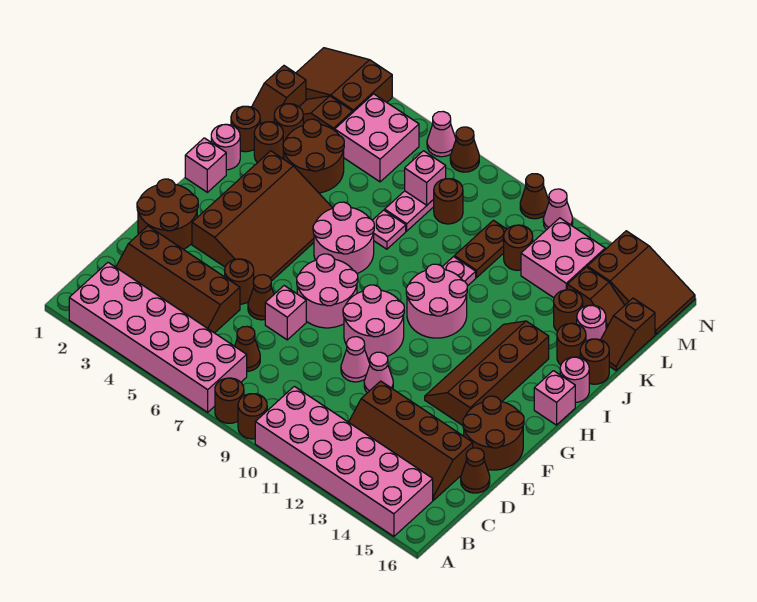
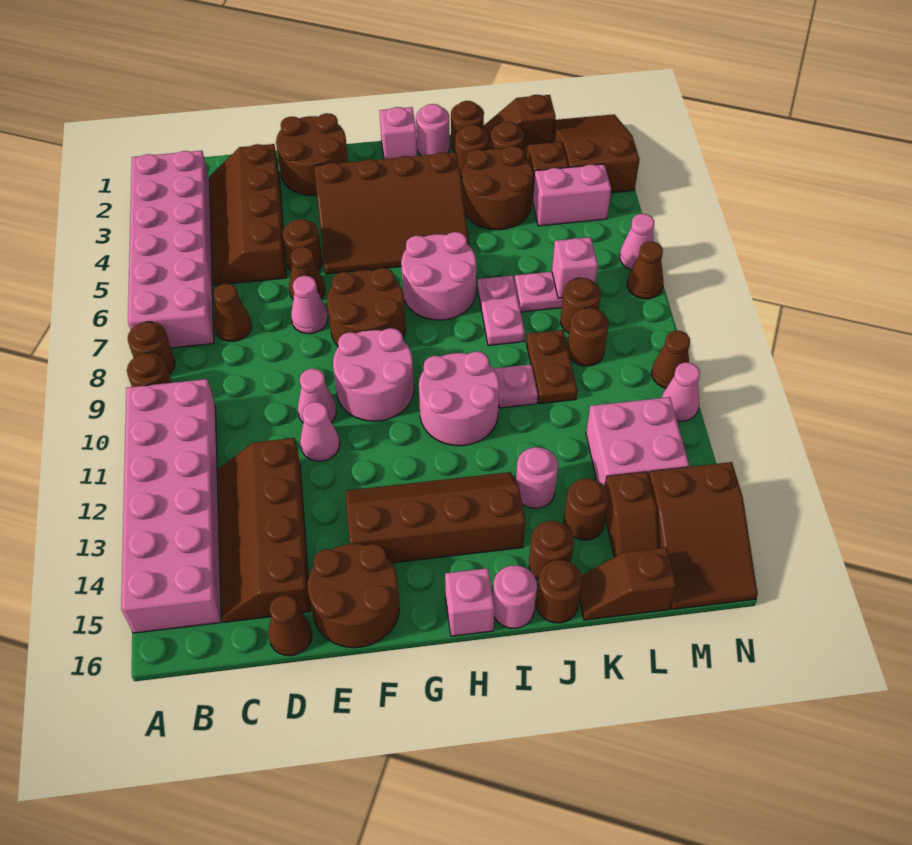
pink 1x1 brick [265,286,306,340] -> pink 1x1 cone [291,276,328,334]
pink 2x2 round brick [297,254,358,328] -> brown 2x2 round brick [327,268,405,346]
pink 1x1 plate [372,210,406,249] -> pink 1x2 plate [477,276,525,345]
brown 1x2 plate [454,220,507,278] -> brown 1x2 plate turned to [526,330,577,404]
pink 1x1 round brick [577,305,606,341] -> pink 1x1 round brick moved to [516,447,558,508]
pink 2x2 brick [335,94,419,182] -> pink 1x2 brick [533,164,611,226]
brown 1x1 round brick [504,225,533,270] -> brown 1x1 round brick moved to [568,308,609,366]

